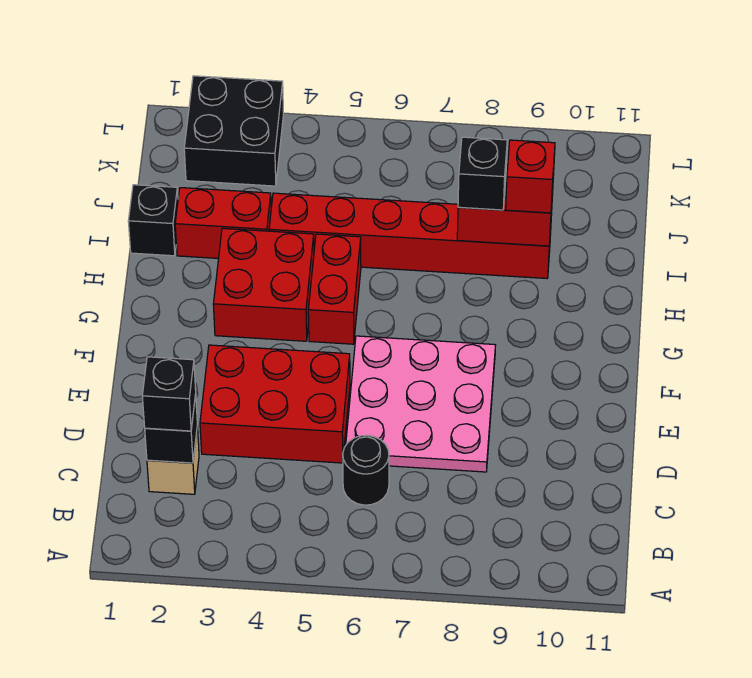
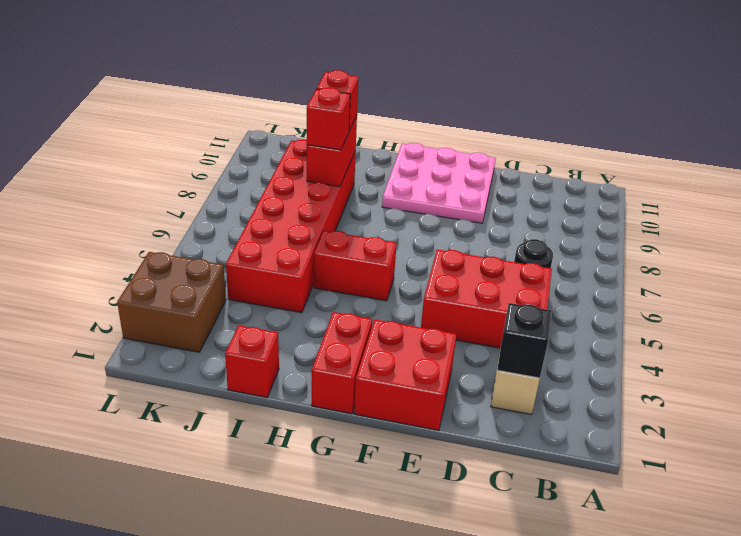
black 1x1 brick [142,357,196,431] -> none
red 2x3 brick [200,345,350,463] -> red 2x3 brick turned to [421,250,552,348]
pink 3x3 plate [346,336,496,472] -> pink 3x3 plate moved to [382,143,496,223]
red 2x2 brick [213,228,314,341] -> red 2x2 brick moved to [354,320,457,430]
black 1x1 brick [128,185,178,256] -> red 1x1 brick [225,325,279,397]
red 1x2 brick [175,188,271,258] -> red 1x2 brick moved to [312,312,372,414]
red 1x6 brick [269,193,552,278] -> red 2x6 brick [226,140,356,313]
black 1x1 brick [458,137,507,210] -> red 1x1 brick [307,88,350,150]
black 2x2 brick [184,76,284,186] -> brown 2x2 brick [117,252,226,352]

